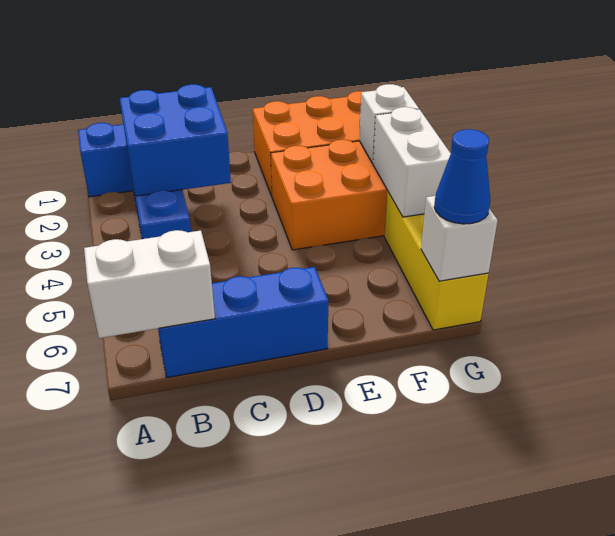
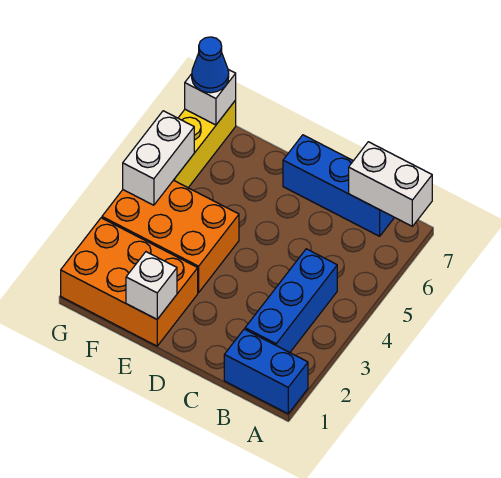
blue 2x2 brick [120,84,231,196] -> none
white 1x1 brick [359,84,419,163] -> white 1x1 brick moved to [126,252,177,319]

